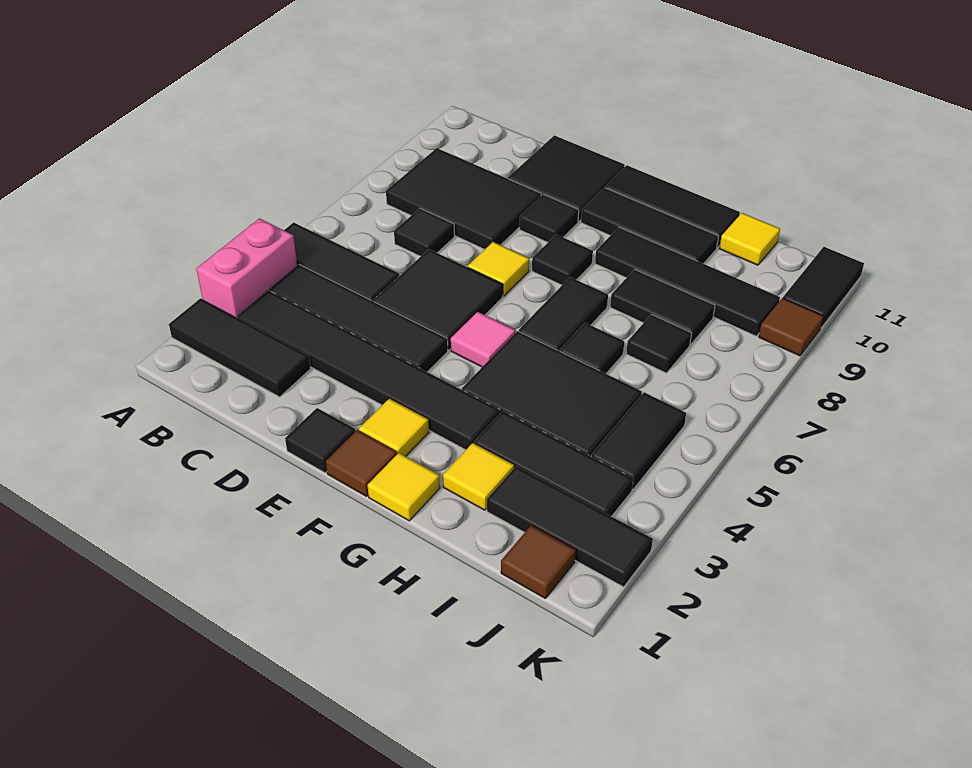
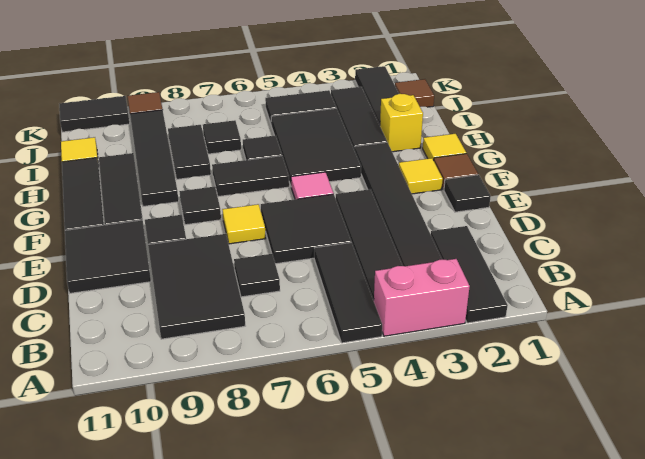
yellow 1x1 tile [443,443,514,510] -> yellow 1x1 brick [380,94,423,152]

